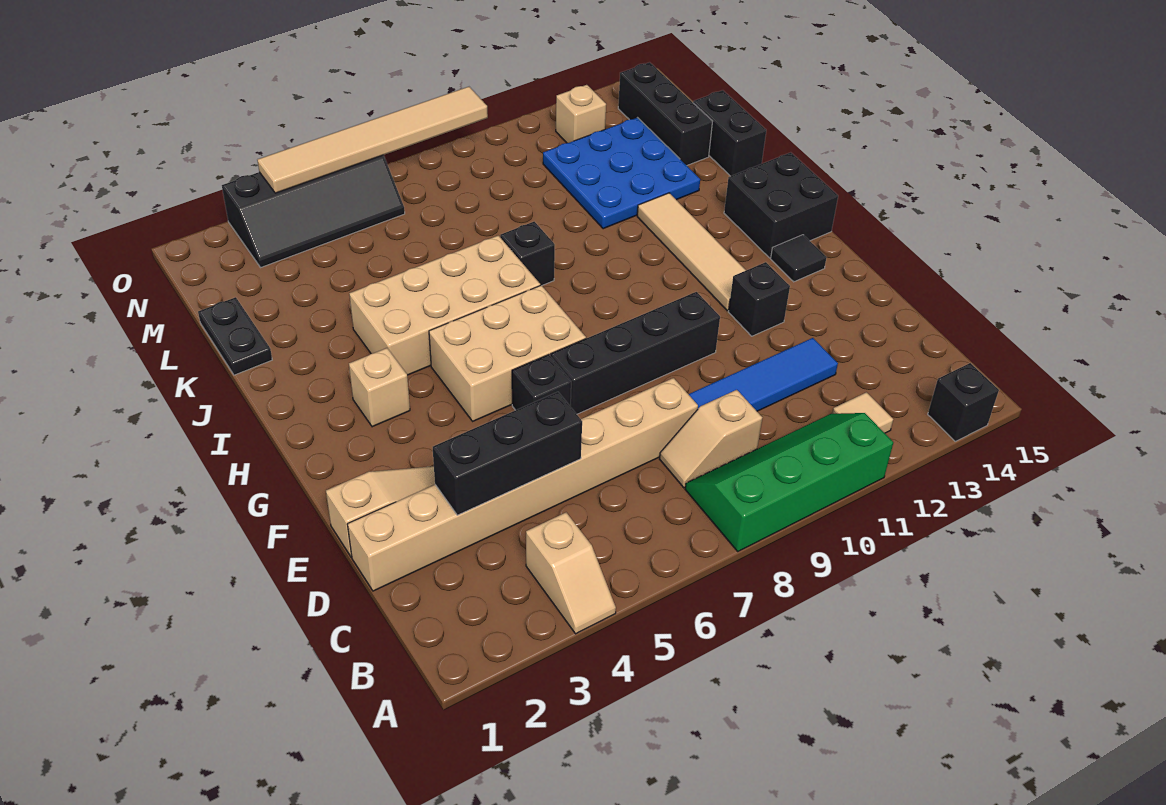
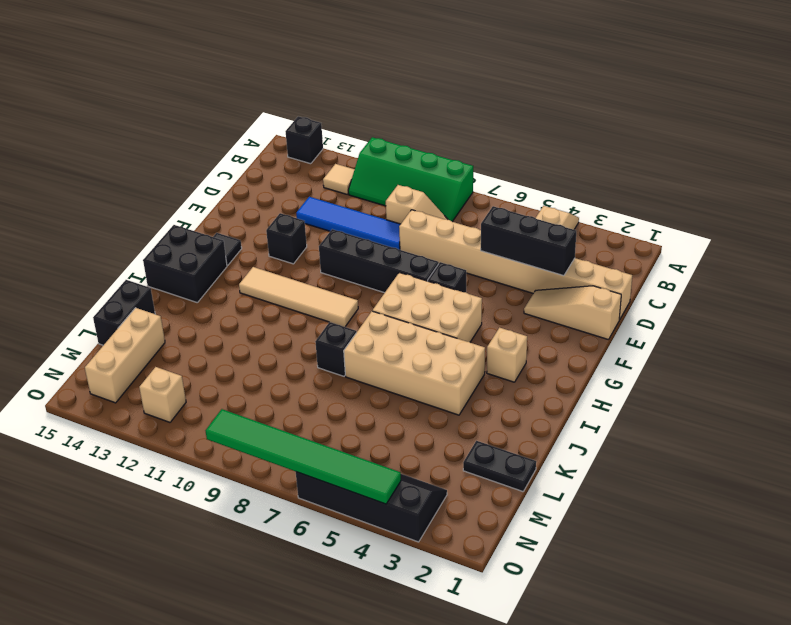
tan 1x4 tile [637,193,746,311] -> tan 1x4 tile turned to [239,267,358,327]
black 1x2 plate [198,297,272,375] -> black 1x2 plate turned to [463,441,536,491]
blue 3x3 plate [543,118,700,229] -> none
black 1x3 brick [618,62,713,165] -> tan 1x3 brick [85,308,165,403]
tan 1x6 tile [257,87,488,193] -> green 1x6 tile [206,409,401,504]

